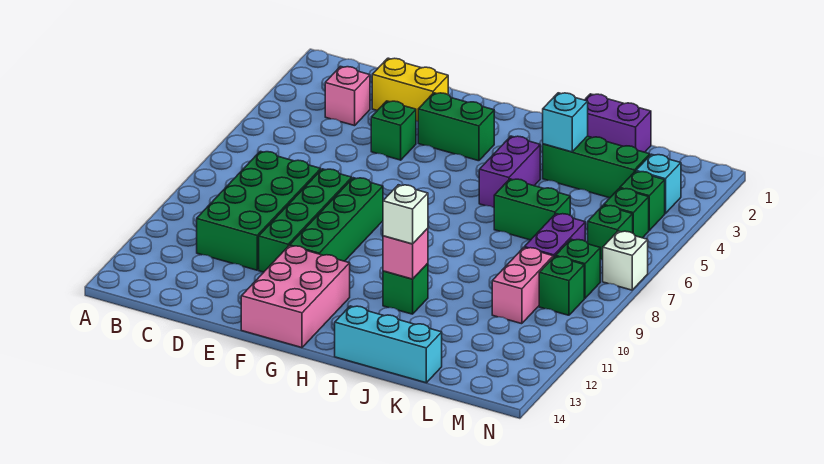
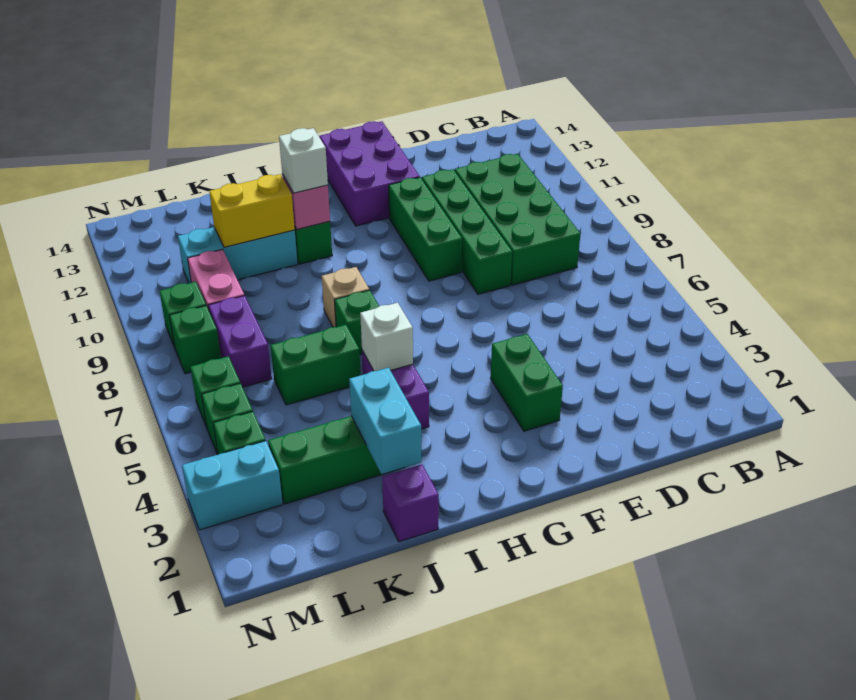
pink 1x1 brick [325,66,370,126] -> none
yellow 1x2 brick [372,58,448,121] -> yellow 1x2 brick moved to [209,174,295,247]
green 1x1 brick [371,101,416,160] -> green 1x1 brick moved to [335,290,379,355]
green 1x2 brick [418,93,494,161] -> green 1x2 brick turned to [491,334,563,431]
green 1x4 brick [290,178,383,261] -> green 1x3 brick [389,177,462,281]
pink 2x3 brick [241,246,350,348] -> purple 2x3 brick [319,121,420,226]
none -> tan 1x1 brick [322,267,369,327]
cyan 1x3 brick [335,306,442,383] -> cyan 1x3 brick moved to [178,227,298,283]
purple 1x2 brick [585,94,651,152] -> purple 1x1 brick [382,464,439,542]
cyan 1x1 brick [543,93,588,152] -> cyan 1x2 brick [349,368,421,474]
cyan 1x1 brick [636,154,681,214] -> cyan 1x2 brick [182,441,283,530]
white 1x1 brick [603,231,648,290] -> white 1x1 brick moved to [360,303,413,371]

